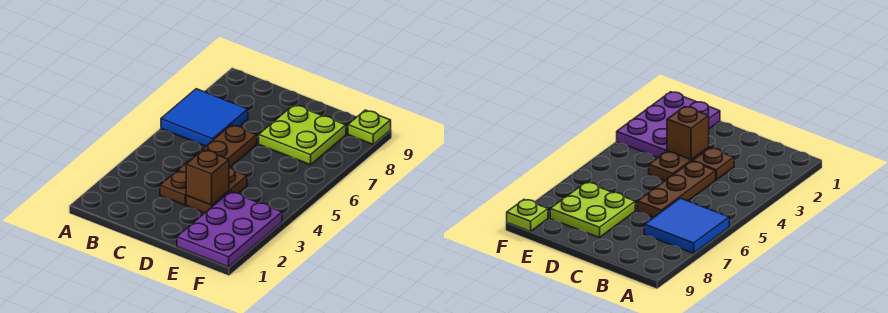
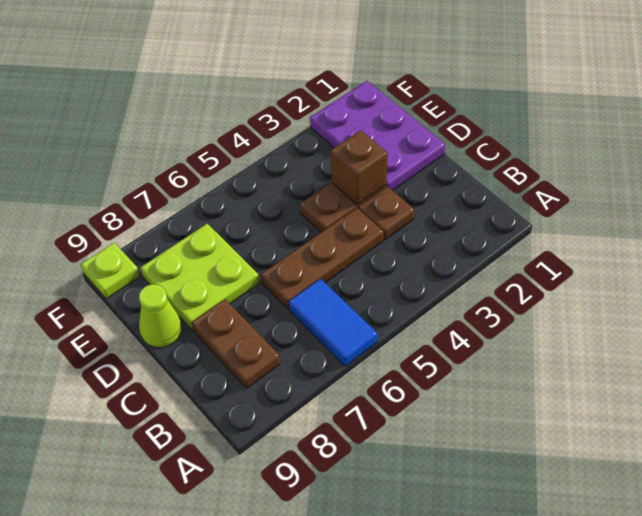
blue 2x2 tile [161,89,248,146] -> blue 1x2 tile [289,279,378,366]
none -> brown 1x2 plate [192,299,280,388]
none -> lime 1x1 cone [139,284,182,348]
purple 2x3 plate [177,192,282,267] -> purple 2x3 plate turned to [310,81,445,190]

